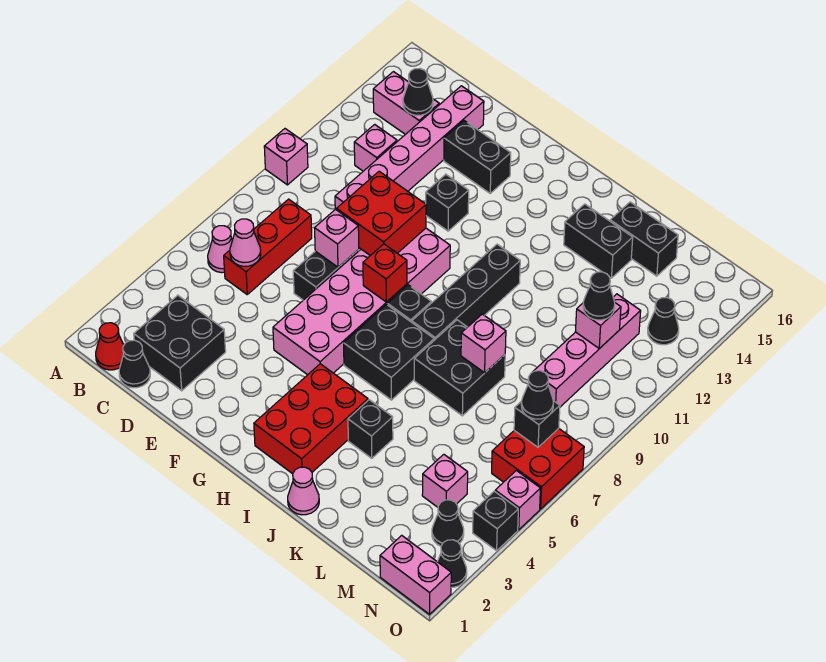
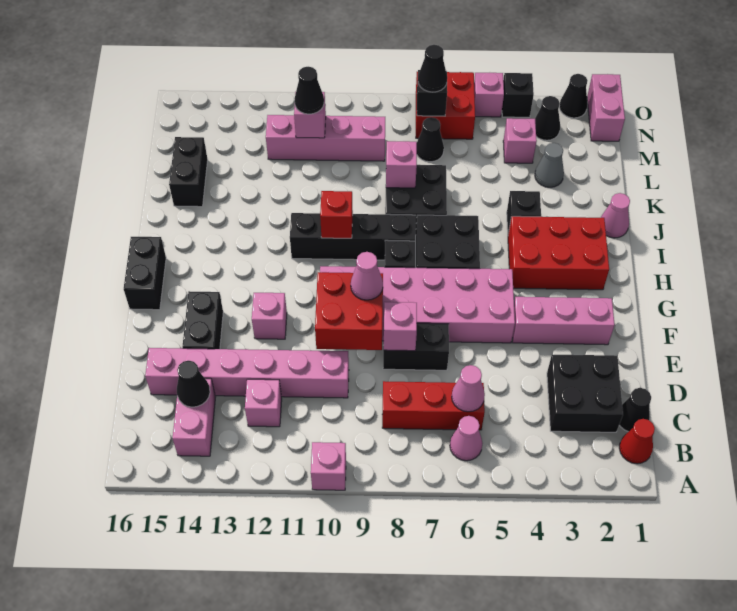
none -> pink 1x3 brick [512,297,615,345]
none -> pink 1x1 cone [351,252,383,300]
black 1x1 brick [426,174,469,231] -> pink 1x1 brick [252,293,287,339]
red 1x1 brick [363,244,407,302] -> red 1x1 brick moved to [320,191,353,238]
black 1x2 brick [564,204,633,278] -> black 1x2 brick moved to [124,237,166,310]
none -> grey 1x1 cone [535,143,564,187]
black 1x1 cone [648,298,679,345] -> black 1x1 cone moved to [417,117,444,162]

